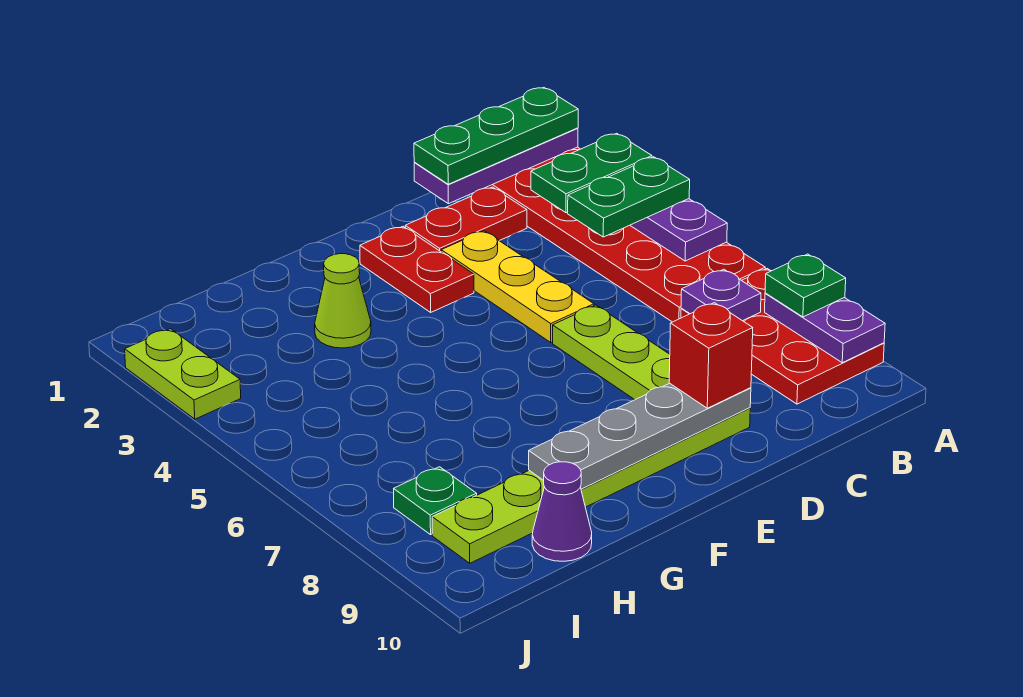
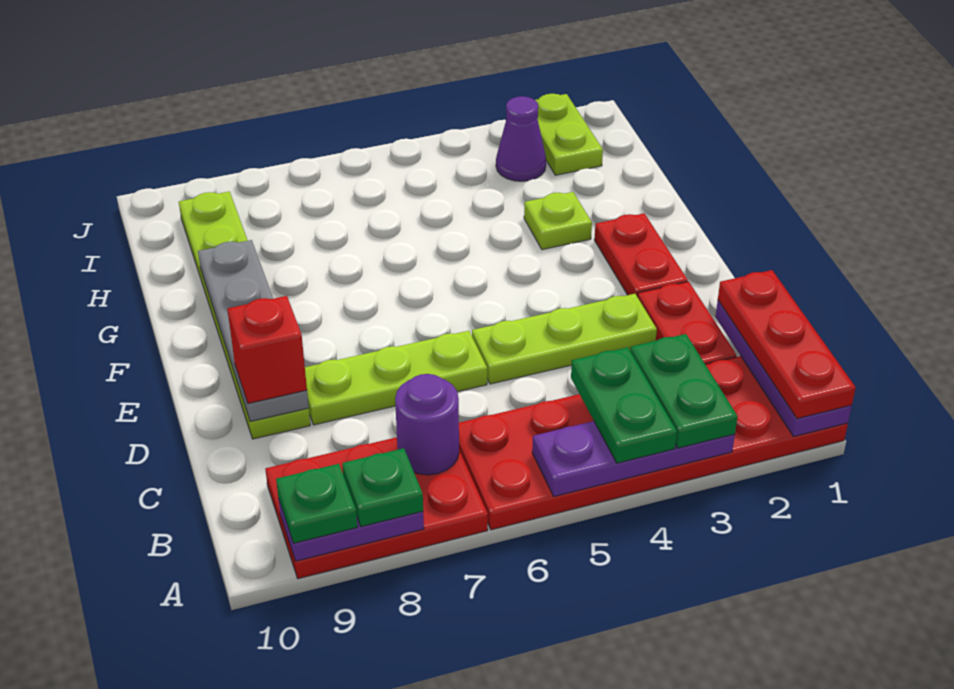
green 1x3 plate [414,88,578,184] -> red 1x3 plate [718,270,856,419]
purple 1x1 plate [681,269,761,321] -> purple 1x1 round brick [395,374,459,475]
yellow 1x3 plate [441,231,594,342] -> lime 1x3 plate [472,294,657,384]
red 1x2 plate [360,227,474,312] -> red 1x2 plate turned to [594,213,688,297]
lime 1x1 cone [315,254,371,348] -> lime 1x1 plate [524,192,592,250]
purple 1x1 cone [532,462,592,561] -> purple 1x1 cone moved to [496,96,546,181]
green 1x1 plate [394,467,477,535] -> green 1x1 plate moved to [276,464,357,543]
lime 1x2 plate [125,329,241,419] -> lime 1x2 plate turned to [535,94,603,175]

